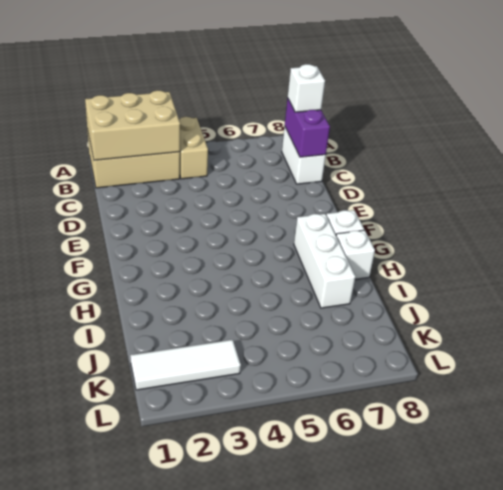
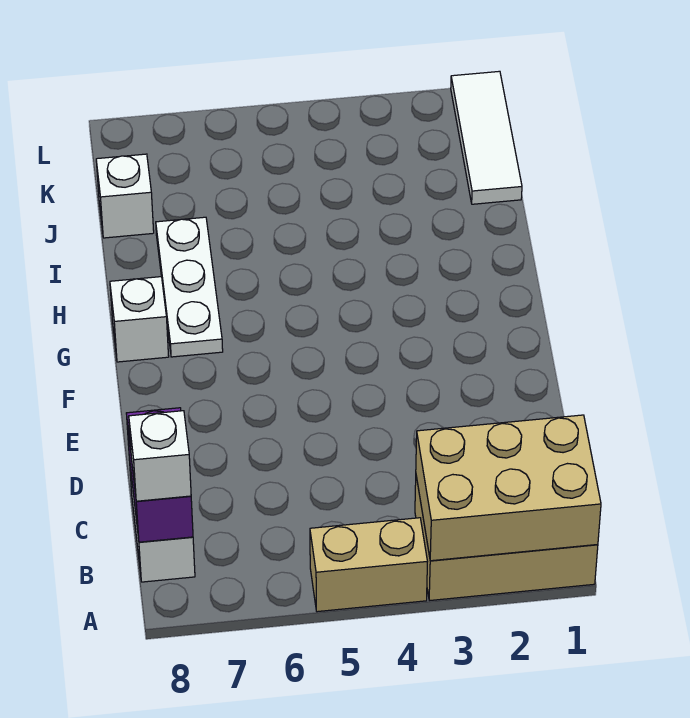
tan 1x2 brick [179,117,208,179] -> tan 1x2 brick turned to [310,518,428,612]
white 1x3 brick [294,214,355,308] -> white 1x3 plate [156,217,223,357]
white 1x1 brick [336,230,375,279] -> white 1x1 brick moved to [96,154,154,238]
white 1x3 tile [130,340,241,390] -> white 1x3 tile turned to [451,71,522,204]

